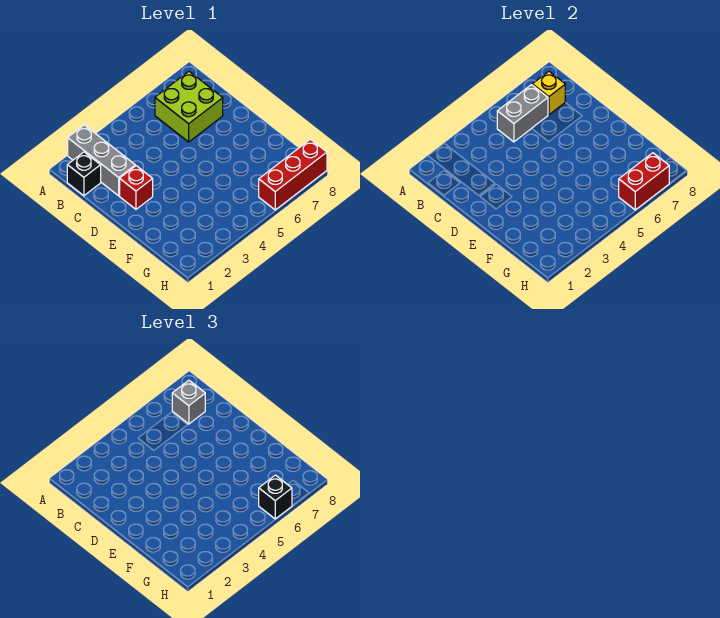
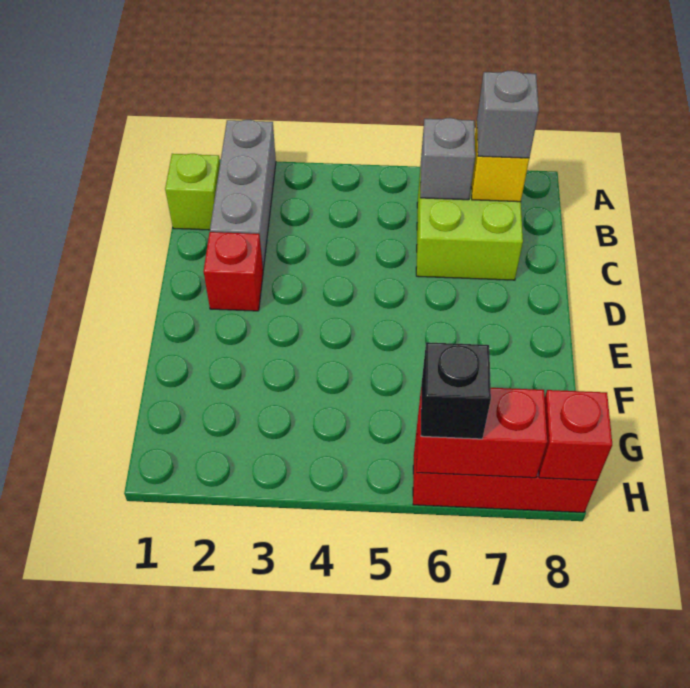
black 1x1 brick [67,152,101,196] -> lime 1x1 brick [165,154,220,230]
grey 1x2 brick [497,85,548,142] -> grey 1x1 brick [420,118,475,200]
none -> red 1x1 brick [539,390,612,481]

